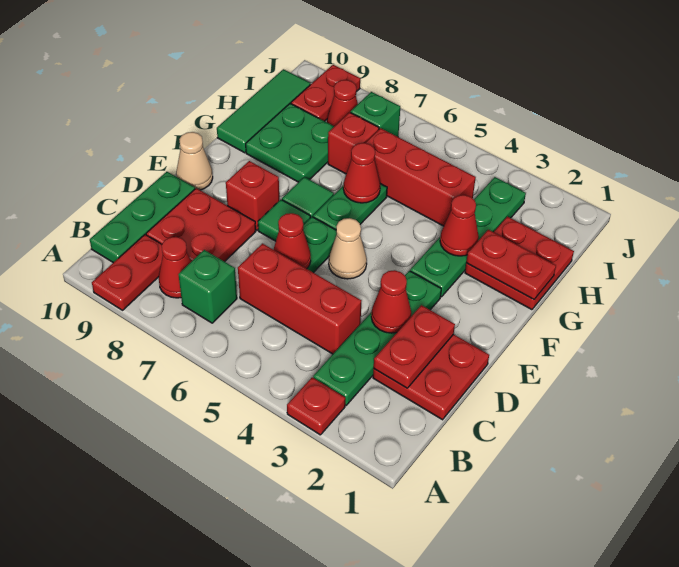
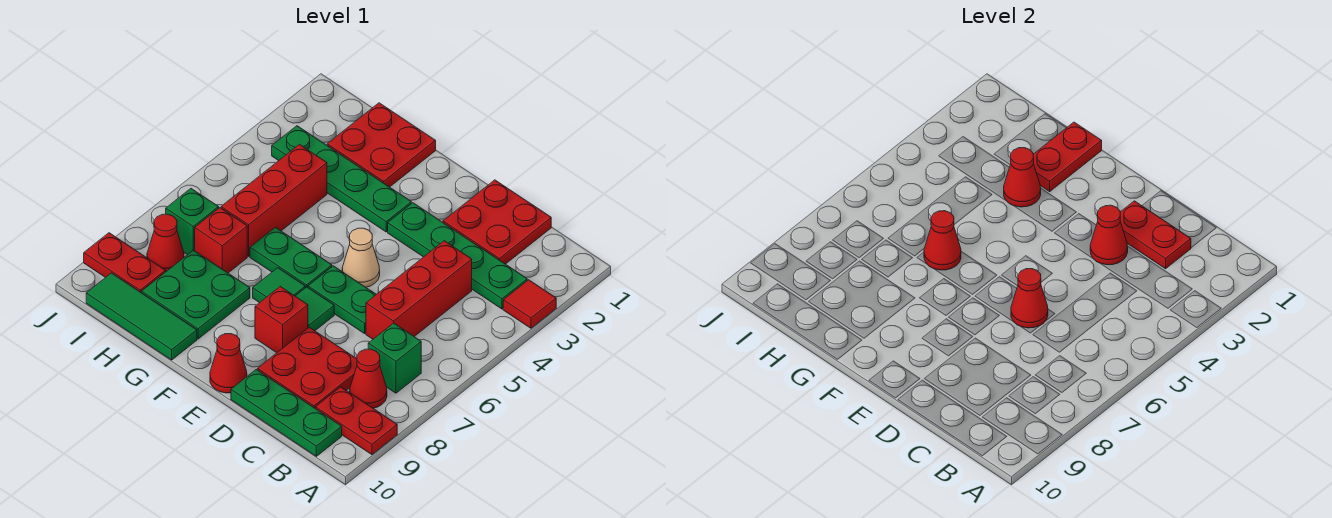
red 1x1 plate [287,377,345,435] -> red 1x1 tile [503,280,556,328]
tan 1x1 cone [176,132,213,190] -> red 1x1 cone [210,334,247,393]

